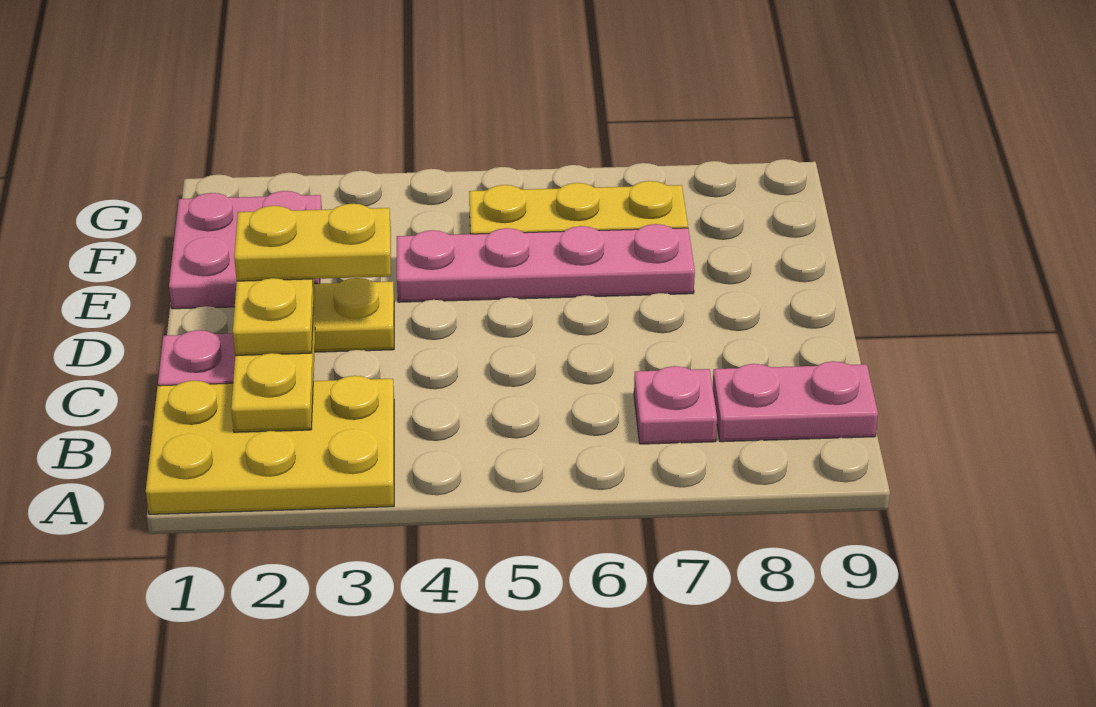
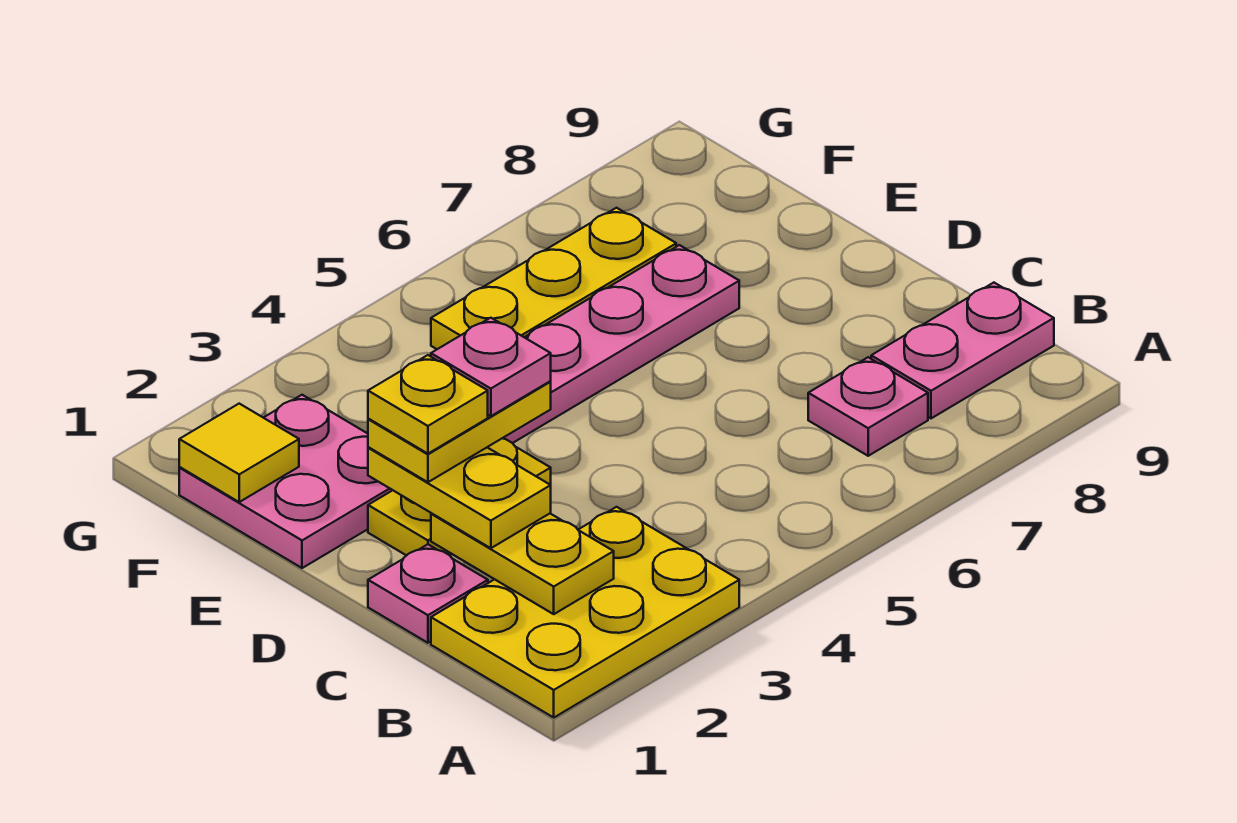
none -> yellow 1x1 plate [368,355,488,454]
none -> pink 1x1 plate [431,318,551,416]
none -> yellow 1x1 tile [179,404,299,502]

